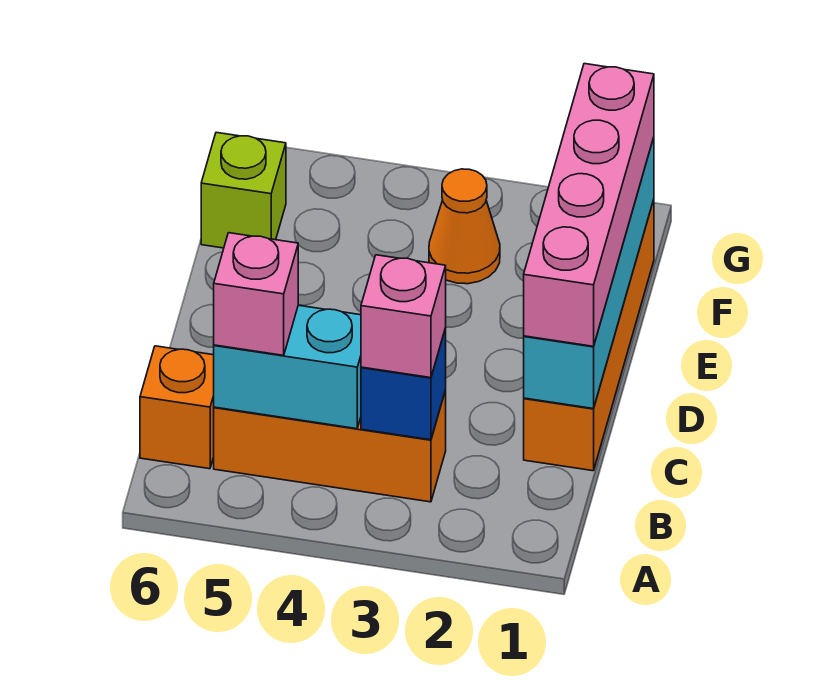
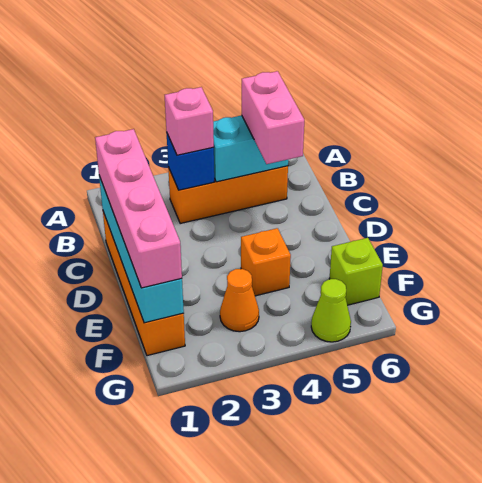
pink 1x1 brick [214,233,298,355] -> pink 1x2 brick [242,71,304,164]
orange 1x1 brick [140,346,214,469] -> orange 1x1 brick moved to [241,228,291,296]
none -> lime 1x1 cone [311,279,351,342]

